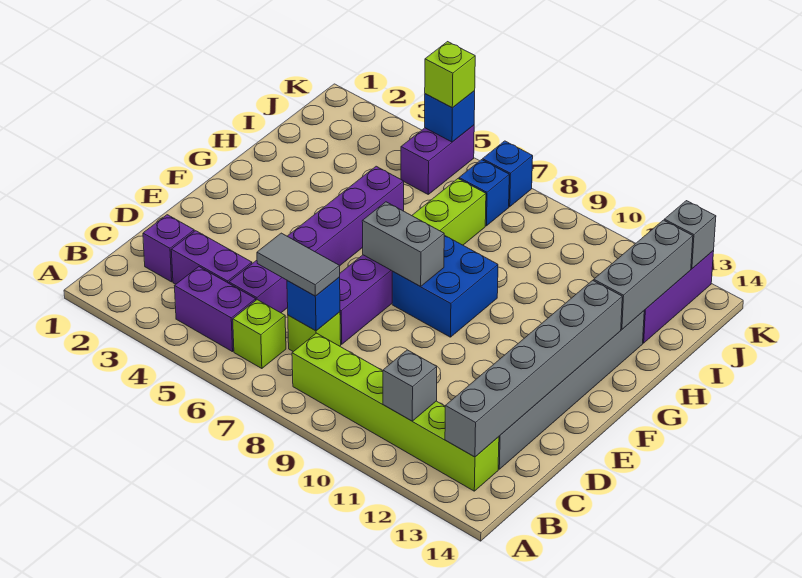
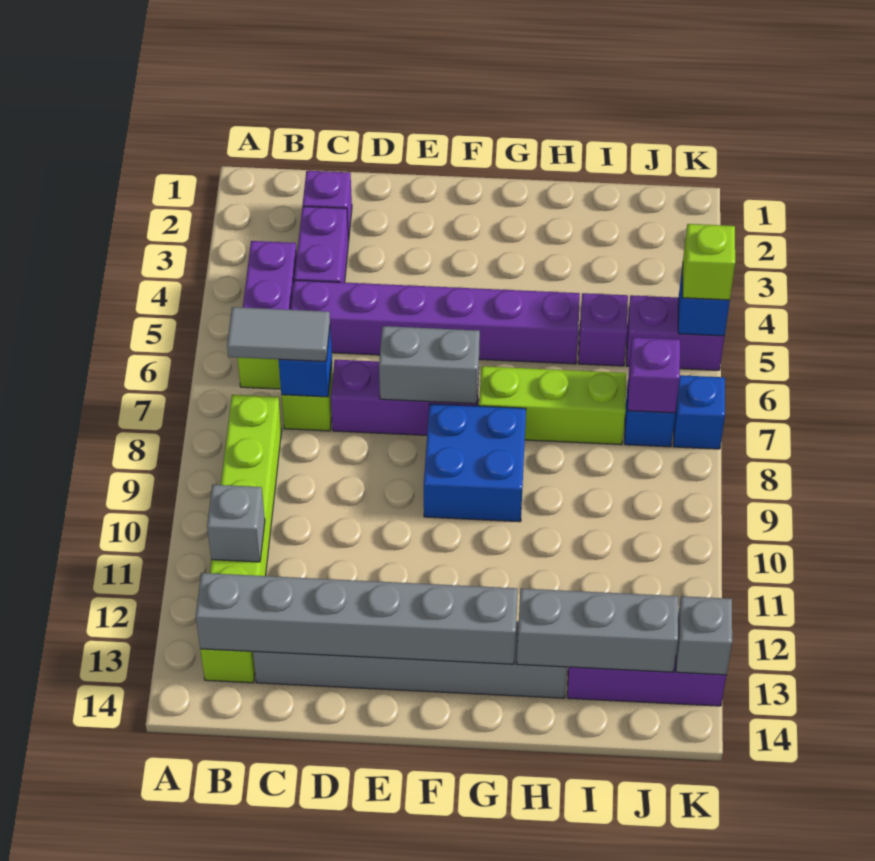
grey 1x2 tile [257,233,340,296] -> grey 1x2 tile turned to [227,307,330,362]
grey 1x2 brick [362,202,444,286] -> grey 1x2 brick turned to [379,326,480,404]
none -> purple 1x1 brick [578,293,628,366]
none -> purple 1x1 brick [628,338,680,413]

